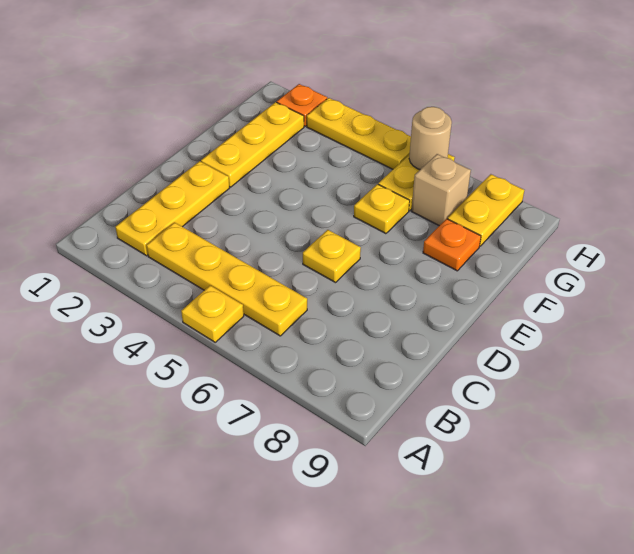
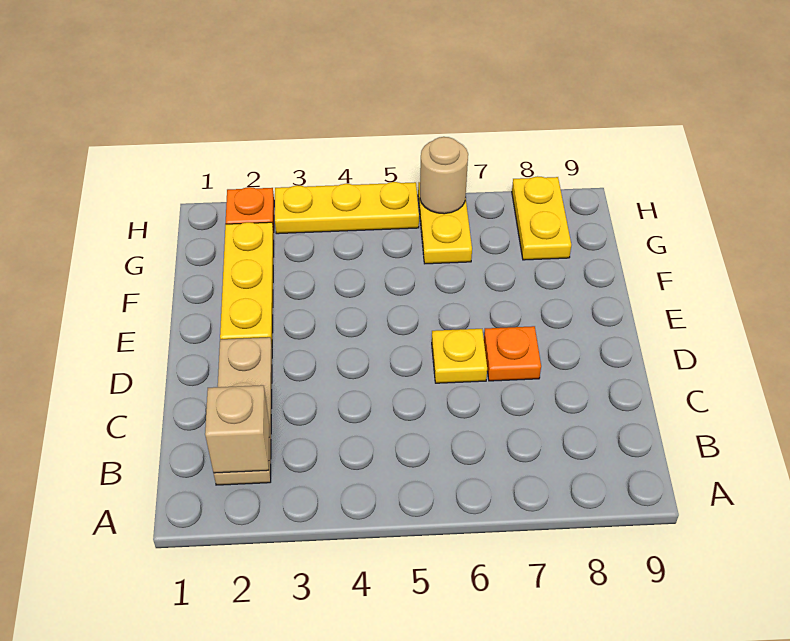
yellow 1x1 plate [181,285,244,342] -> none
yellow 1x3 plate [115,161,230,256] -> tan 1x3 plate [214,337,272,485]
yellow 1x4 plate [146,222,307,336] -> none
yellow 1x1 plate [354,184,410,234] -> none
orange 1x1 plate [423,219,481,271] -> orange 1x1 plate moved to [484,326,541,381]
tan 1x1 brick [411,154,471,226] -> tan 1x1 brick moved to [205,385,269,473]

